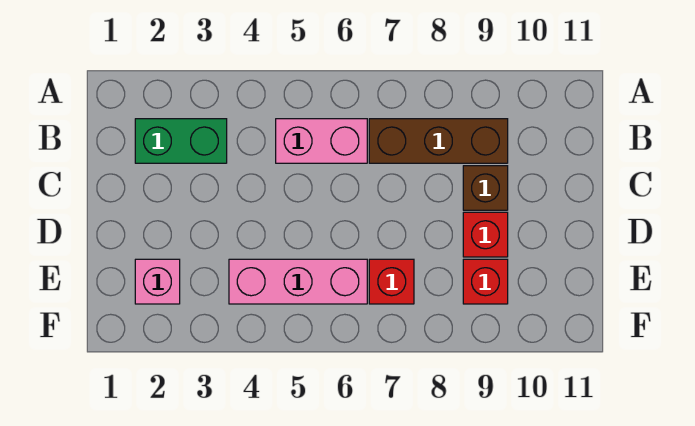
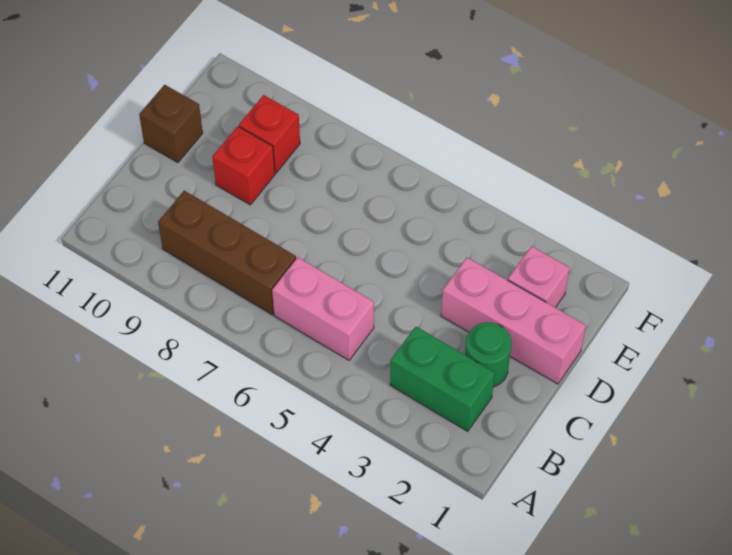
none -> green 1x1 round brick [465,322,512,387]
brown 1x1 brick [463,166,508,210] -> brown 1x1 brick moved to [139,85,203,163]
pink 1x3 brick [229,259,367,304] -> pink 1x3 brick moved to [441,257,586,384]
red 1x1 brick [369,259,414,304] -> none

